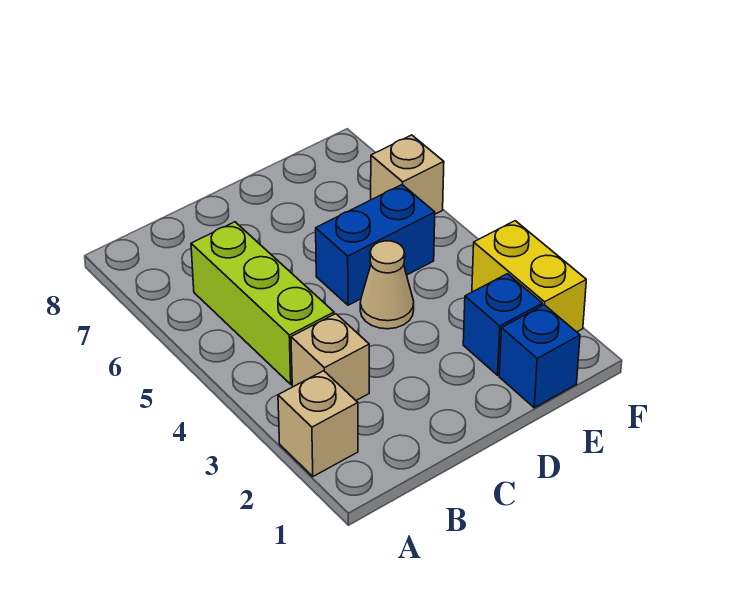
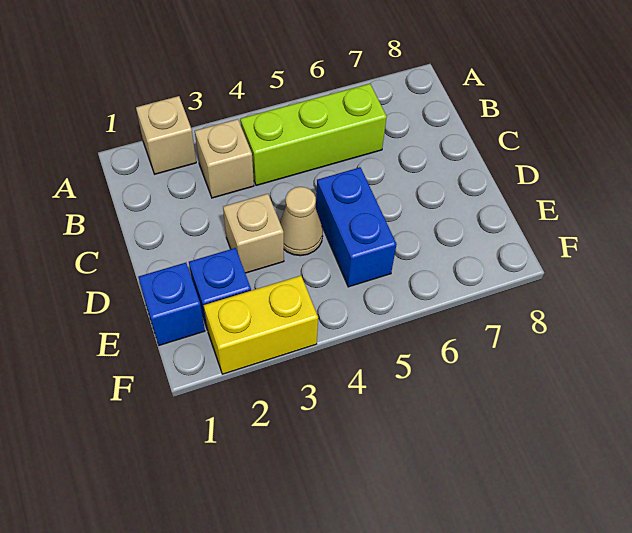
tan 1x1 brick [371,135,444,214] -> tan 1x1 brick moved to [223,194,284,273]

